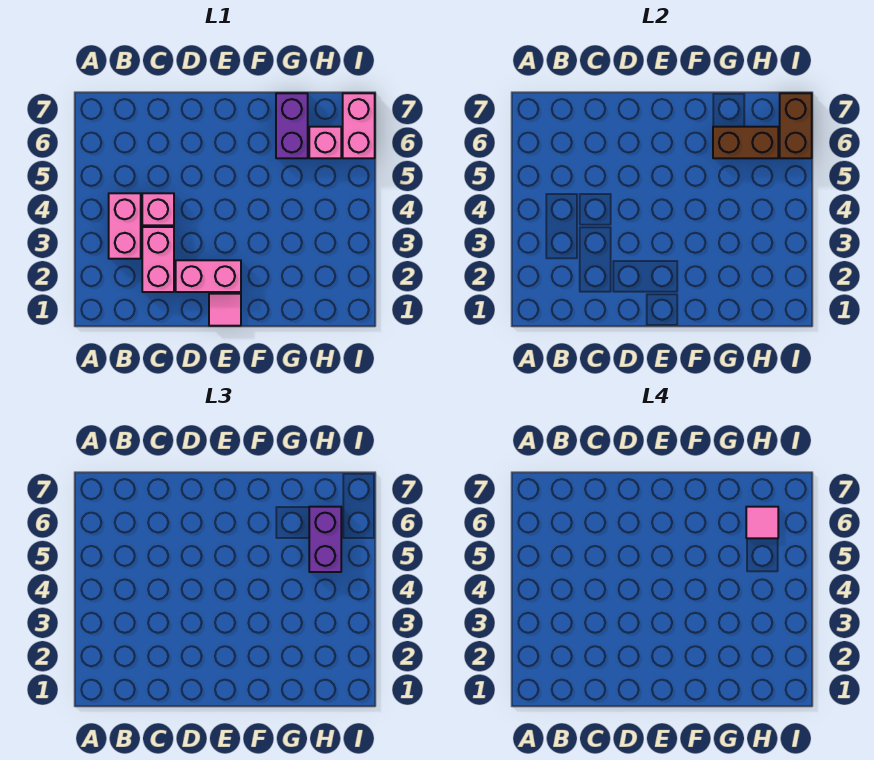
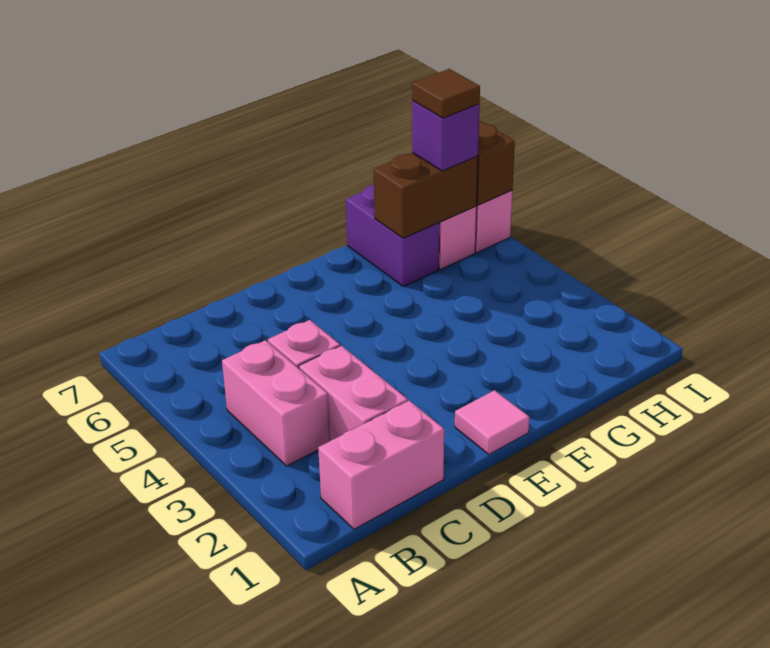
pink 1x2 brick [176,260,241,292] -> pink 1x2 brick moved to [318,401,444,529]
purple 1x2 brick [309,507,341,572] -> purple 1x1 brick [412,101,480,171]
pink 1x1 tile [746,507,778,538] -> brown 1x1 tile [412,69,480,118]

